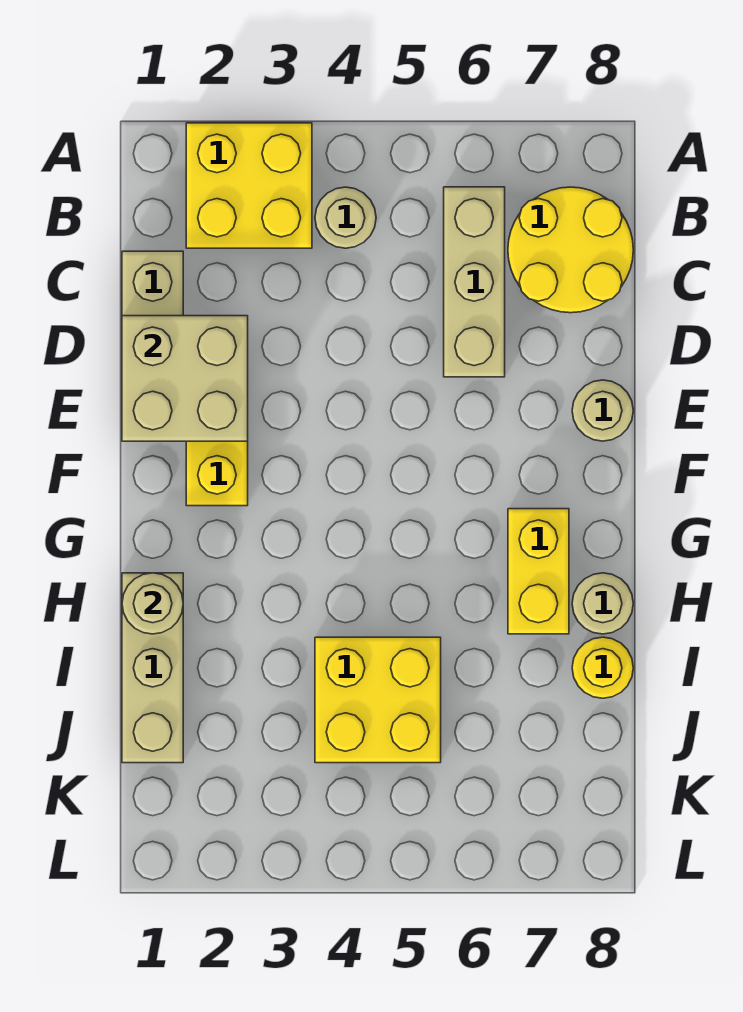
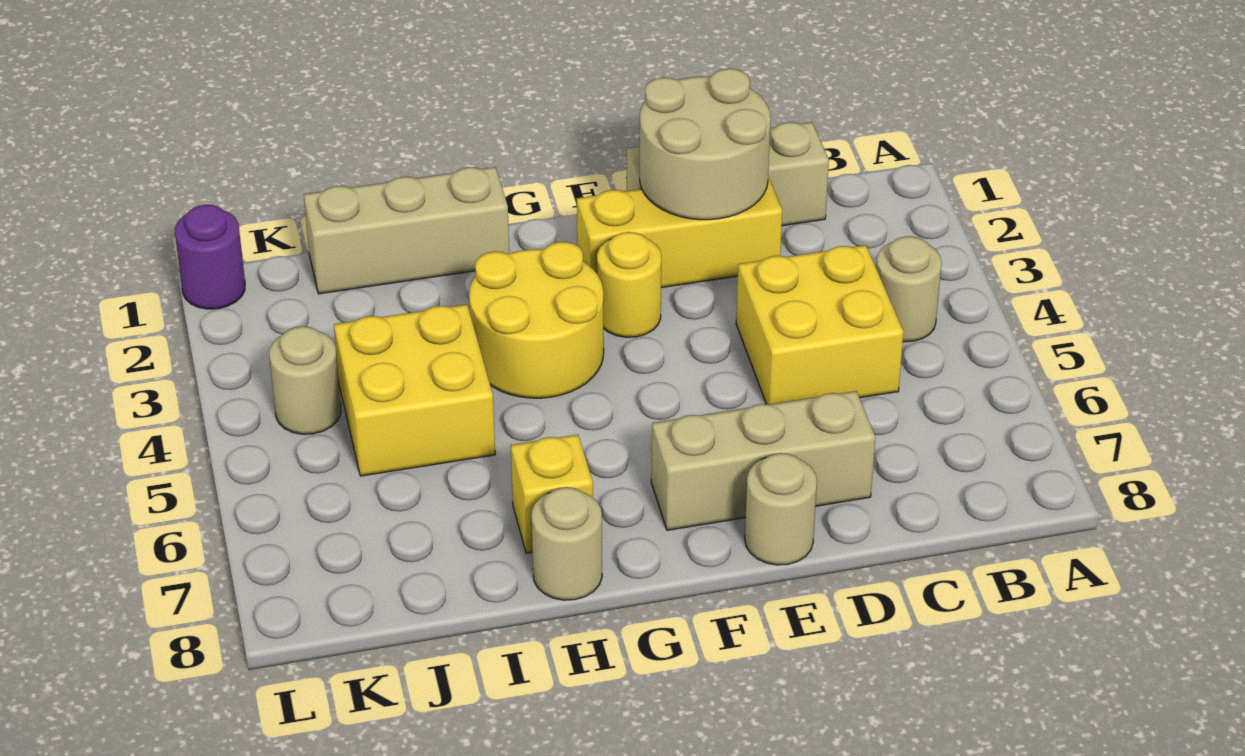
yellow 2x2 brick [186,123,312,248] -> yellow 2x2 brick moved to [736,245,904,404]
tan 1x3 brick [444,187,505,377] -> tan 1x3 brick moved to [651,391,875,530]
yellow 2x2 round brick [508,187,633,313] -> yellow 2x2 round brick moved to [469,242,604,398]
tan 2x2 brick [122,316,248,441] -> tan 2x2 round brick [640,69,771,220]
yellow 1x2 brick [508,509,569,634] -> yellow 1x1 brick [511,435,593,553]
tan 1x1 round brick [122,573,183,634] -> tan 1x1 round brick moved to [269,326,341,434]
yellow 1x1 round brick [572,637,633,698] -> yellow 1x1 round brick moved to [597,232,661,337]
none -> purple 1x1 round brick [175,205,245,309]

